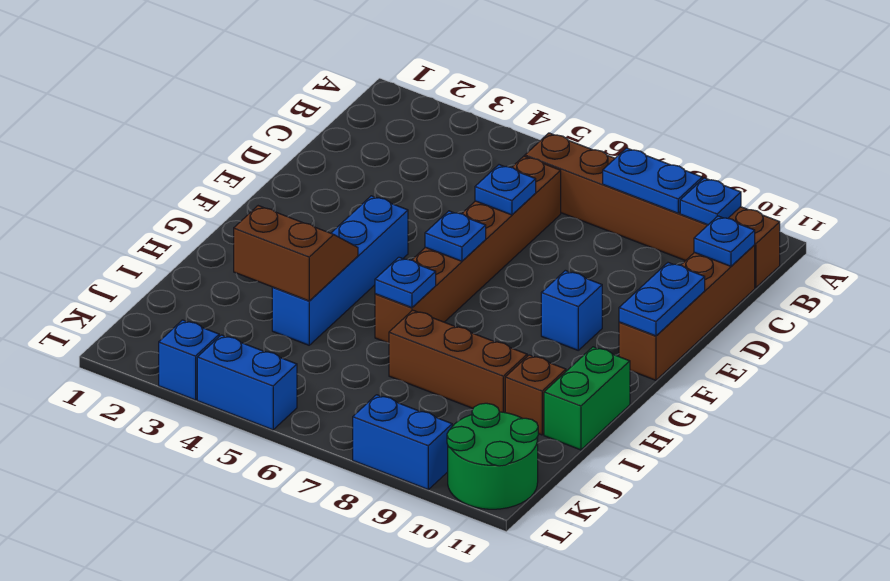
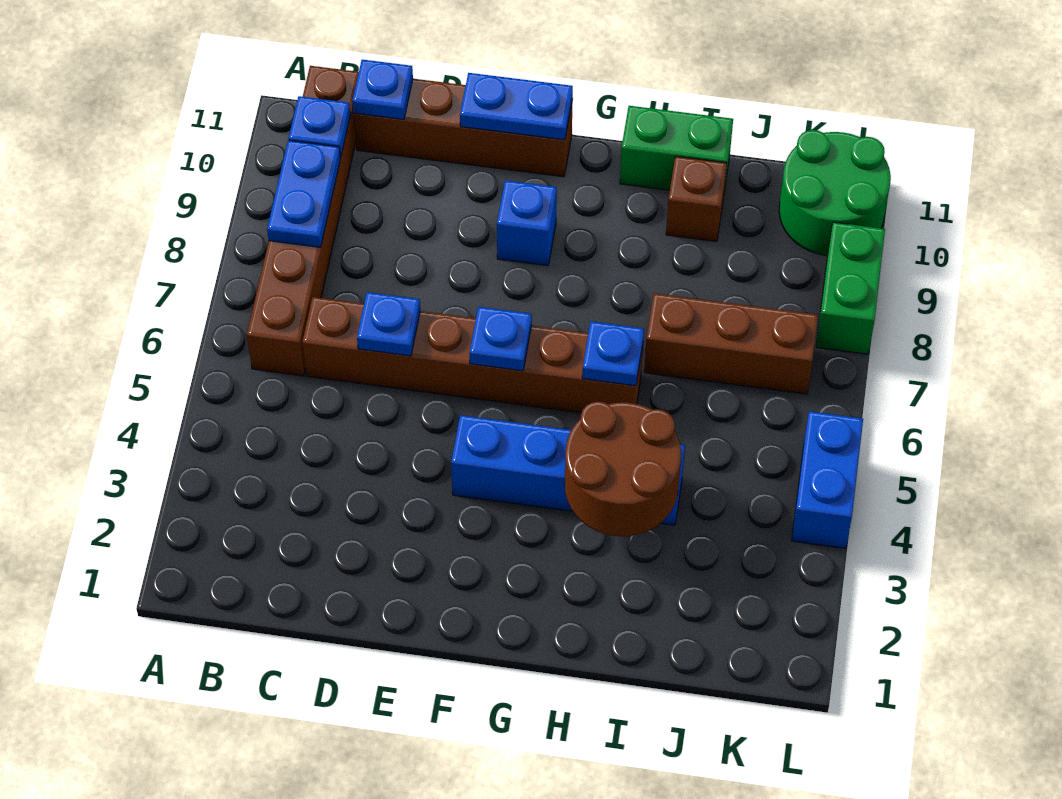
brown 2x2 slope [234,206,358,301] -> brown 2x2 round brick [565,402,681,536]
brown 1x3 brick [389,310,527,413] -> brown 1x3 brick turned to [644,293,818,394]
blue 1x1 brick [159,320,219,400] -> none
blue 1x2 brick [353,395,452,489] -> green 1x2 brick [816,222,885,354]

